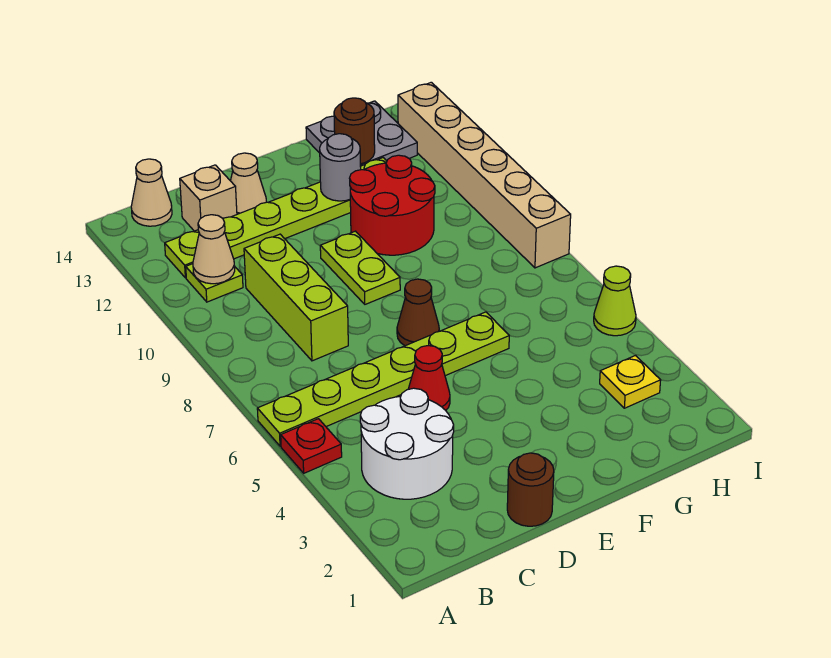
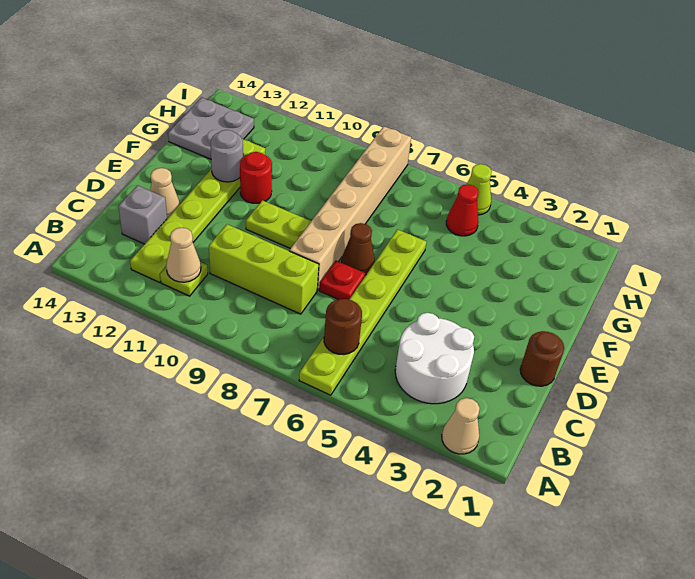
red 1x1 plate [281,419,342,473] -> red 1x1 plate moved to [319,261,365,300]
tan 1x1 cone [131,159,172,226] -> tan 1x1 cone moved to [442,398,480,454]
tan 1x1 brick [180,165,237,231] -> grey 1x1 brick [118,186,167,244]
red 1x1 cone [408,346,450,410] -> red 1x1 cone moved to [446,184,479,236]
red 2x2 round brick [350,155,435,255] -> red 1x1 round brick [240,152,272,203]
brown 1x1 round brick [334,98,375,164] -> brown 1x1 round brick moved to [324,299,362,354]
yellow 1x1 plate [600,356,661,408] -> none
tan 1x6 brick [398,82,571,268] -> tan 1x6 brick turned to [290,126,411,290]

